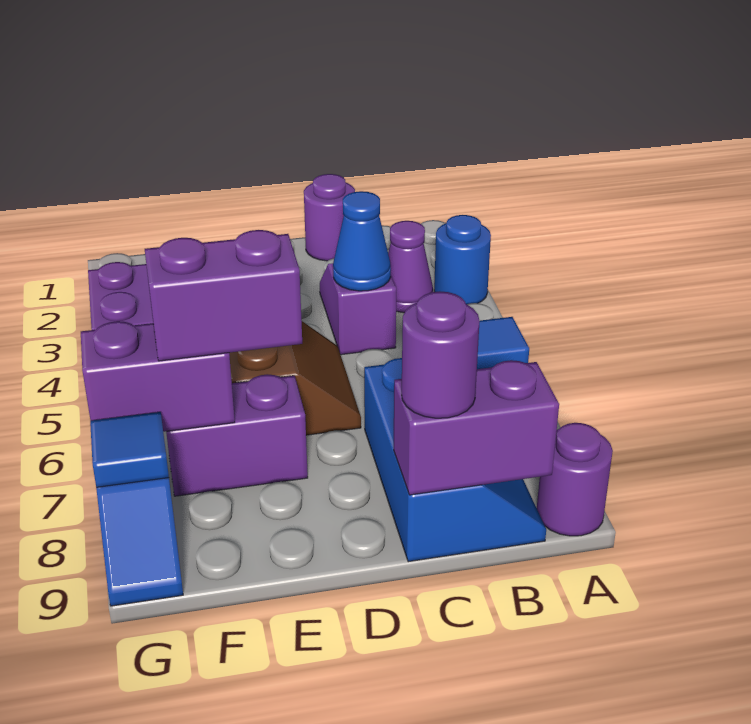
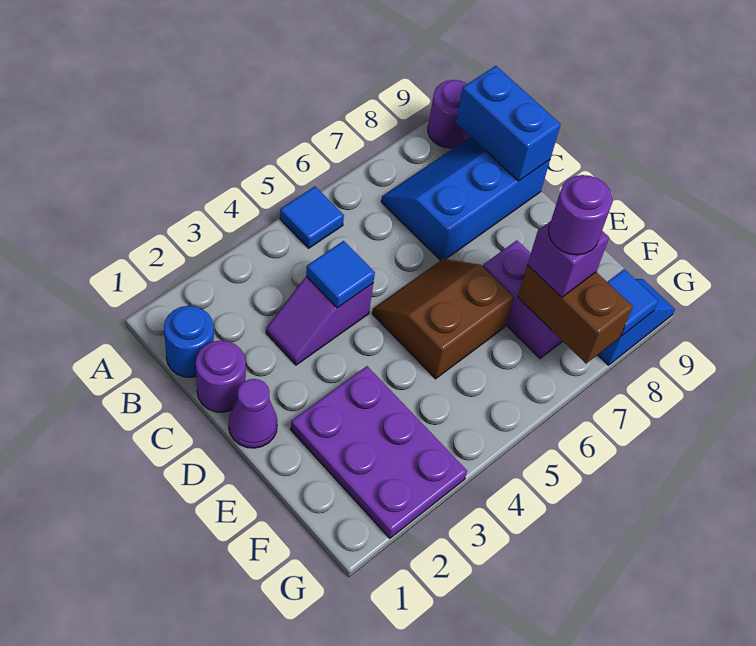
blue 1x1 round brick [434,215,491,304] -> blue 1x1 round brick moved to [164,306,214,377]
purple 1x1 cone [388,221,433,313] -> purple 1x1 cone moved to [229,379,277,448]
purple 1x2 brick [394,360,559,495] -> blue 1x2 brick [456,66,561,181]
blue 1x1 cone [333,191,391,291] -> blue 1x1 tile [306,241,375,308]
purple 1x1 round brick [402,291,480,418] -> purple 1x1 round brick moved to [549,175,612,255]
purple 1x2 brick [145,230,302,361] -> purple 1x1 brick [528,221,609,297]
purple 1x2 brick [81,321,235,432] -> brown 1x2 brick [518,265,633,363]

